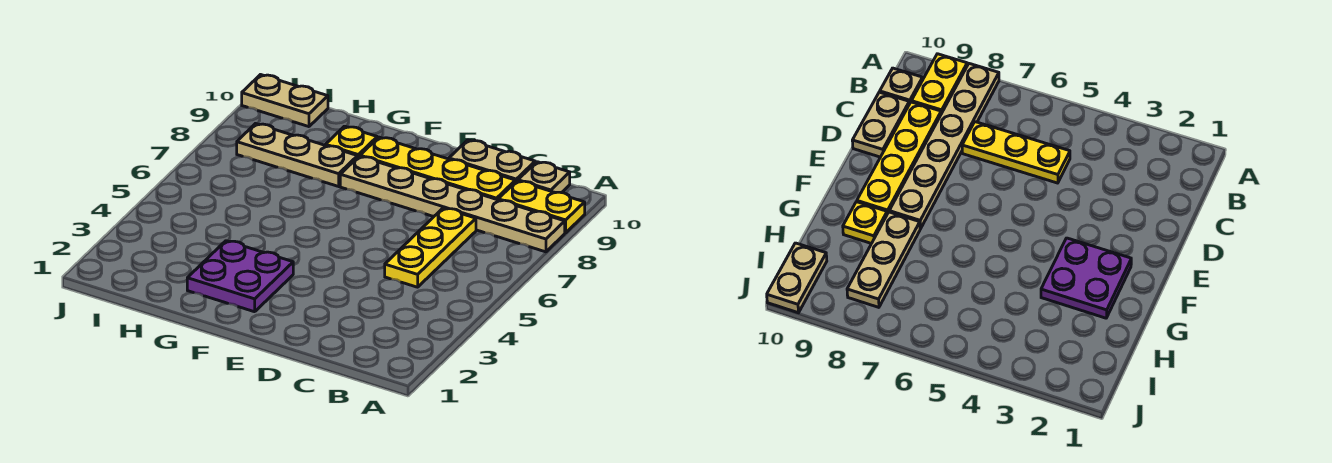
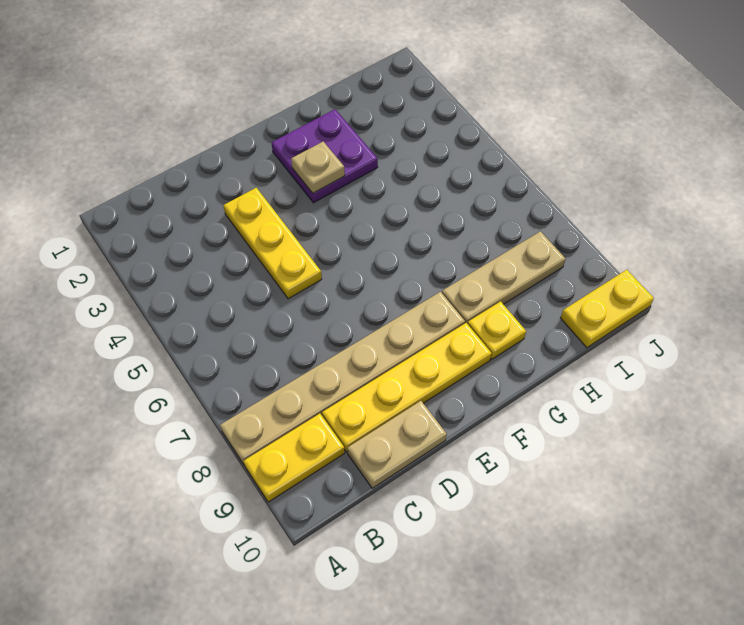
tan 1x1 plate [518,162,570,193] -> tan 1x1 plate moved to [291,142,345,193]
yellow 1x3 plate [385,208,476,287] -> yellow 1x3 plate moved to [223,188,322,299]
tan 1x2 plate [242,75,328,127] -> yellow 1x2 plate [561,270,654,348]

